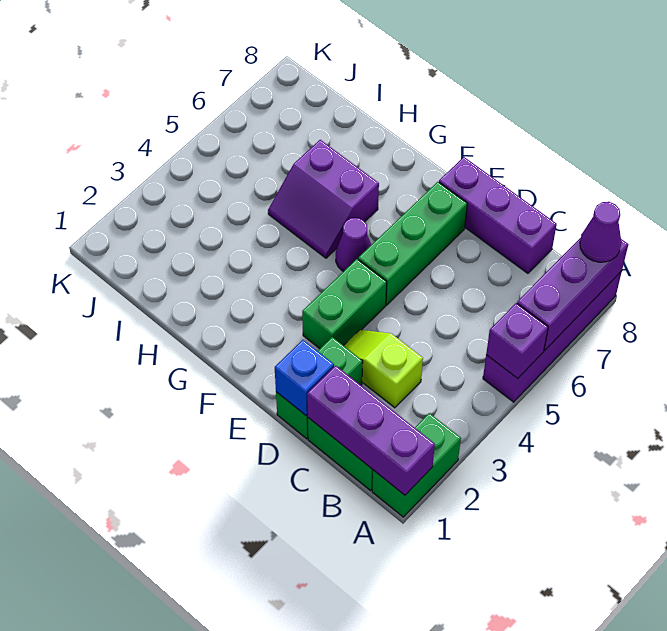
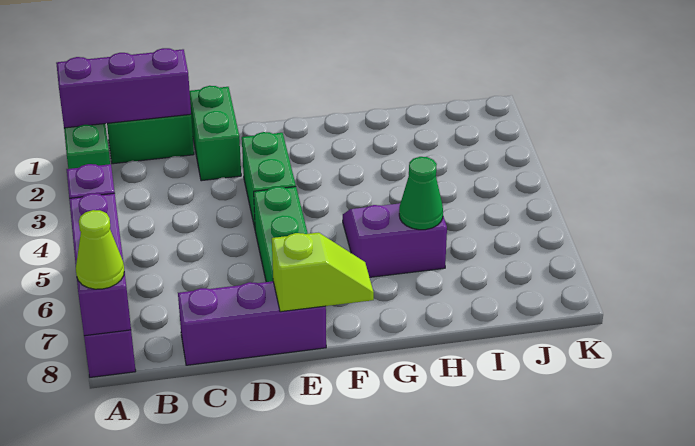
purple 1x1 cone [580,202,622,262] -> lime 1x1 cone [76,210,124,289]
lime 1x2 slope [344,330,423,408] -> lime 1x2 slope moved to [272,233,374,312]
blue 1x1 brick [275,340,334,416] -> none
purple 1x1 cone [336,218,371,272] -> none
none -> green 1x1 cone [399,157,443,230]

